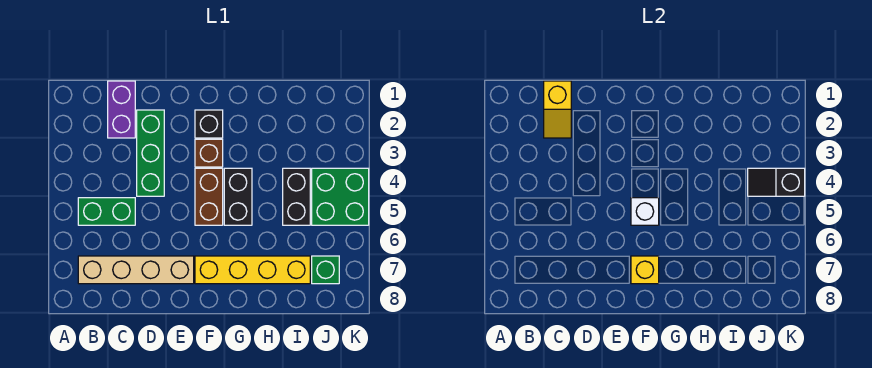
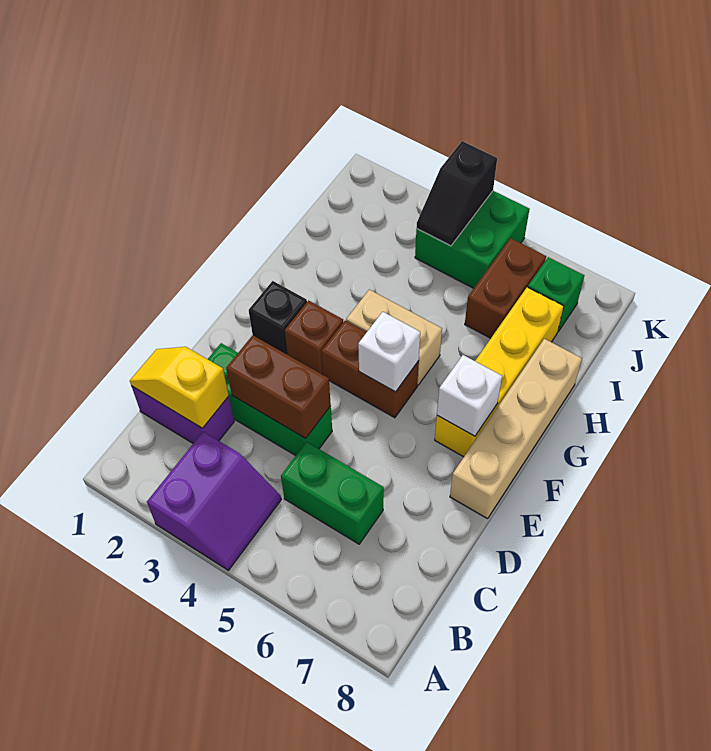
none -> purple 2x2 slope [147,432,281,570]
green 1x2 brick [78,198,135,225] -> green 1x2 brick turned to [281,442,384,544]
tan 1x4 brick [78,256,194,284] -> tan 1x4 brick moved to [450,339,582,519]
yellow 1x2 slope [544,81,571,138] -> yellow 1x2 slope turned to [130,347,229,428]
none -> brown 1x2 brick [226,335,331,438]
yellow 1x1 brick [631,256,659,284] -> white 1x1 brick [437,355,502,436]
black 1x2 brick [224,168,252,225] -> tan 1x2 brick [346,290,442,385]
black 1x2 brick [283,168,310,225] -> none
none -> brown 1x2 brick [465,238,546,338]

